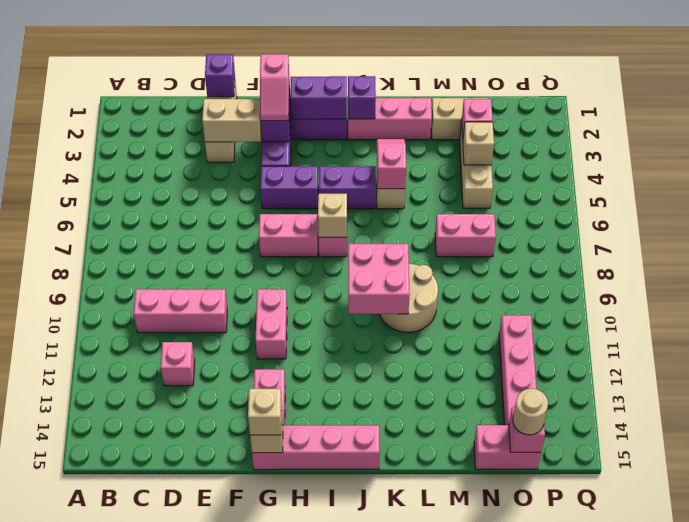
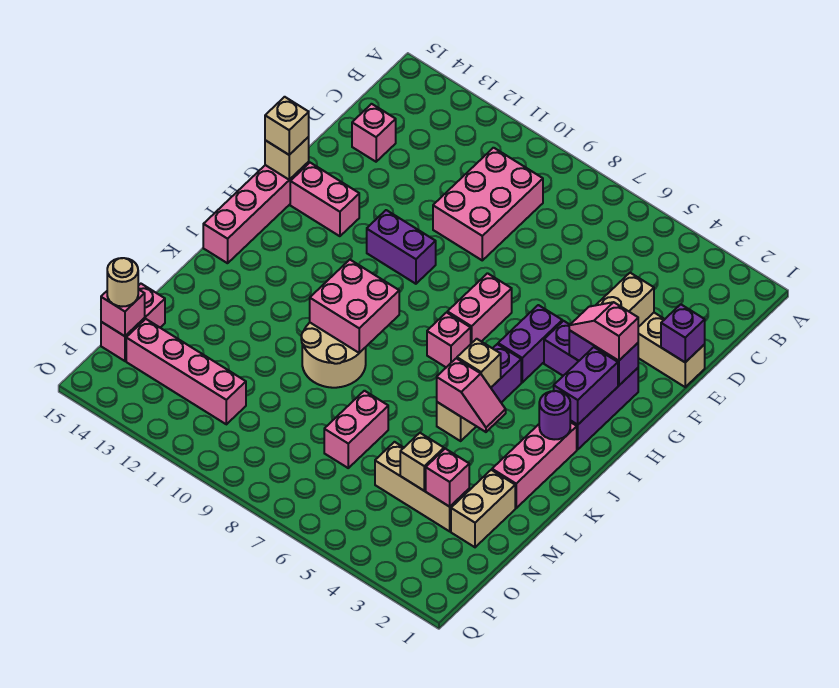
pink 1x3 brick [134,289,227,333] -> pink 2x3 brick [433,148,543,260]
pink 1x1 brick [161,342,195,386] -> pink 1x1 brick moved to [352,104,396,162]
pink 1x2 brick [256,289,287,359] -> purple 1x2 brick [367,210,436,284]
tan 1x1 brick [318,194,347,237] -> tan 1x1 brick moved to [457,339,501,387]
purple 1x1 brick [348,76,376,119] -> purple 1x1 round brick [539,391,570,440]

